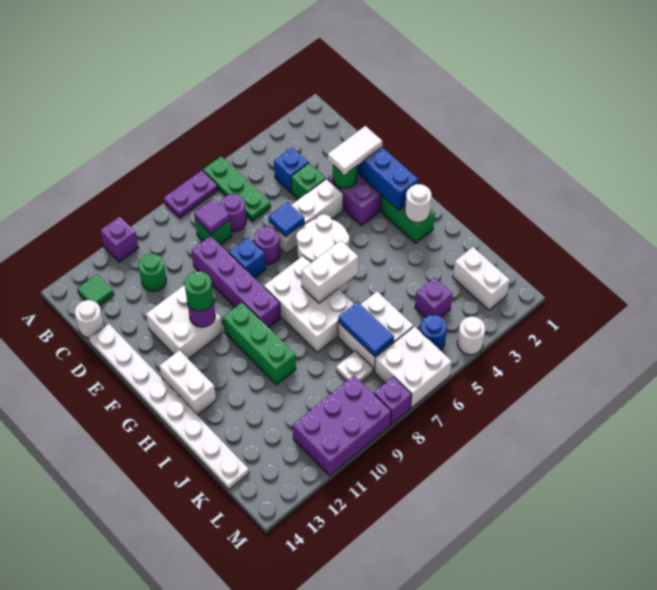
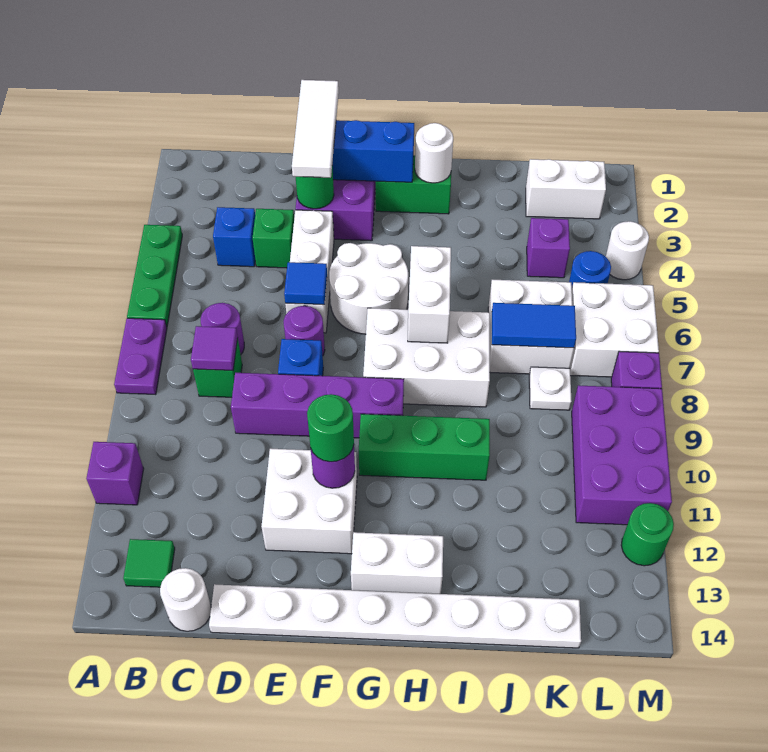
green 1x3 plate [203,156,271,221] -> green 1x3 plate turned to [127,225,182,327]
green 1x1 round brick [138,254,166,291] -> green 1x1 round brick moved to [621,503,674,566]
white 1x2 tile [328,126,382,175] -> white 1x3 tile [292,80,339,178]

